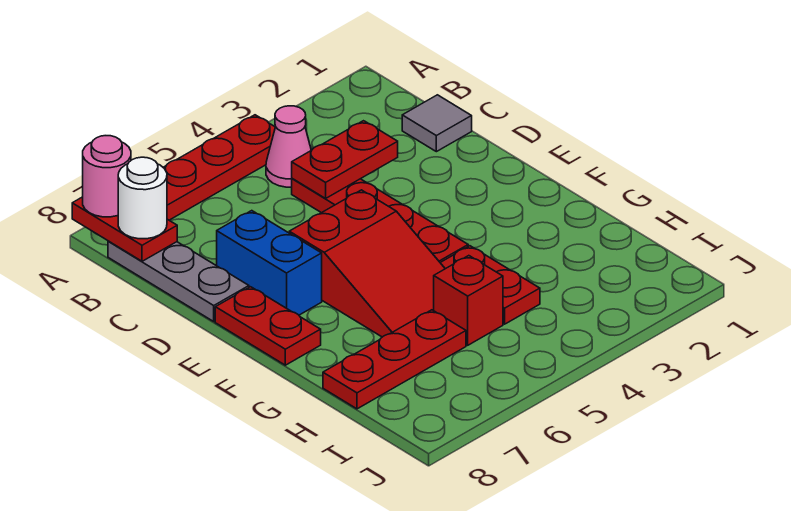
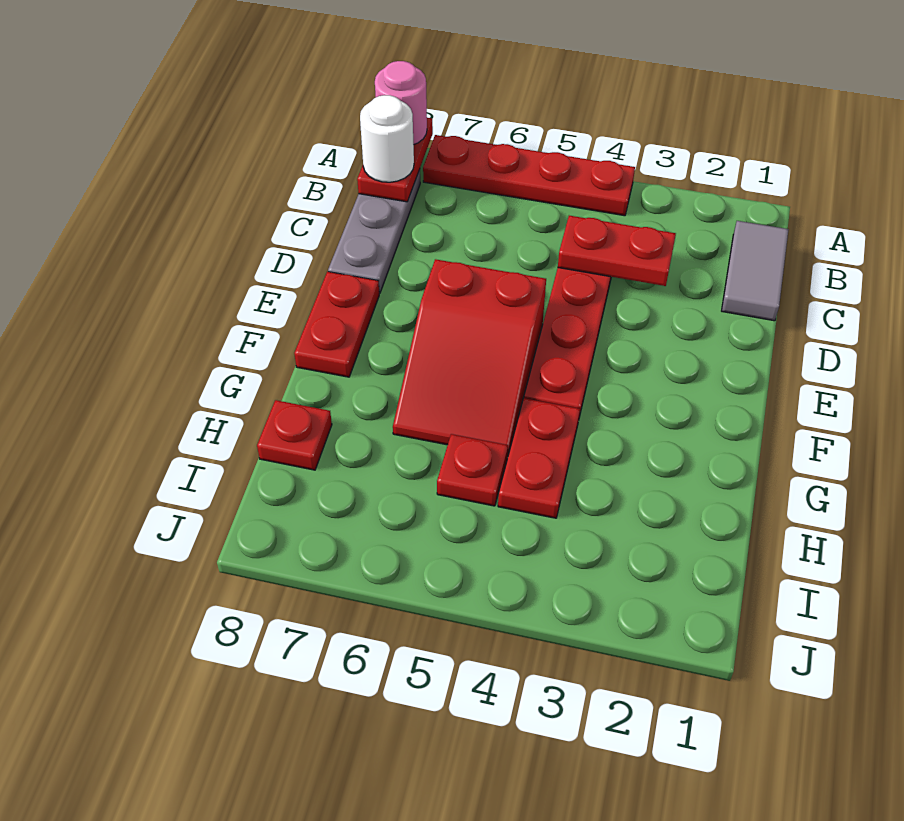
pink 1x1 cone [266,106,311,187] -> none
grey 1x1 tile [402,95,472,152] -> grey 1x2 tile [722,221,789,321]
blue 1x2 brick [217,211,322,315] -> none
red 1x1 brick [434,256,503,345] -> red 1x1 plate [437,434,508,506]
red 1x3 plate [323,310,466,409] -> red 1x1 plate [257,400,332,470]

